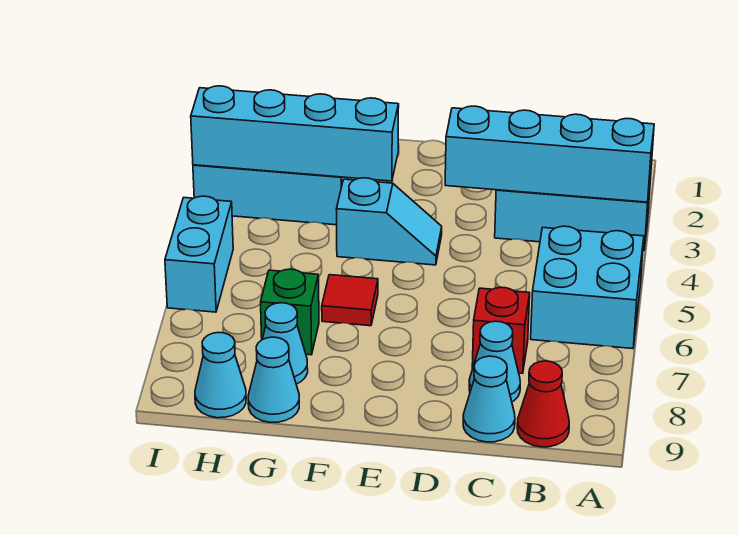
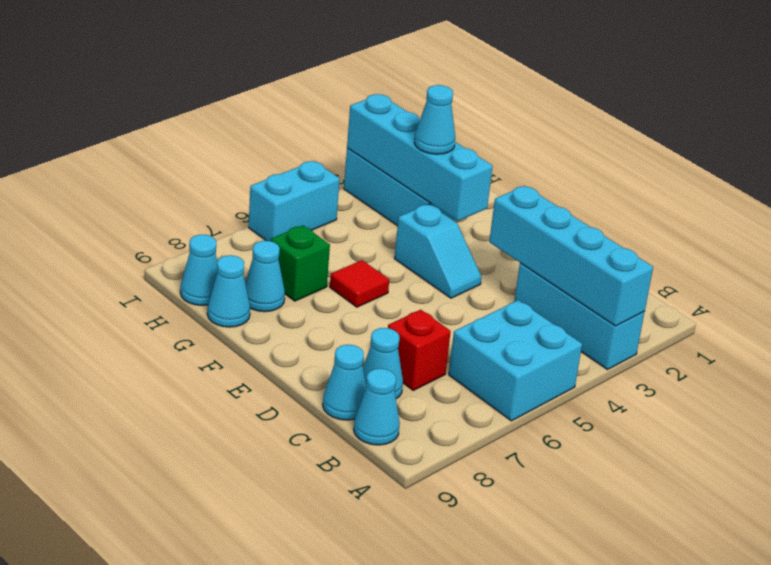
red 1x1 cone [517,361,569,447] -> cyan 1x1 cone [354,369,400,445]
none -> cyan 1x1 cone [414,85,455,154]

